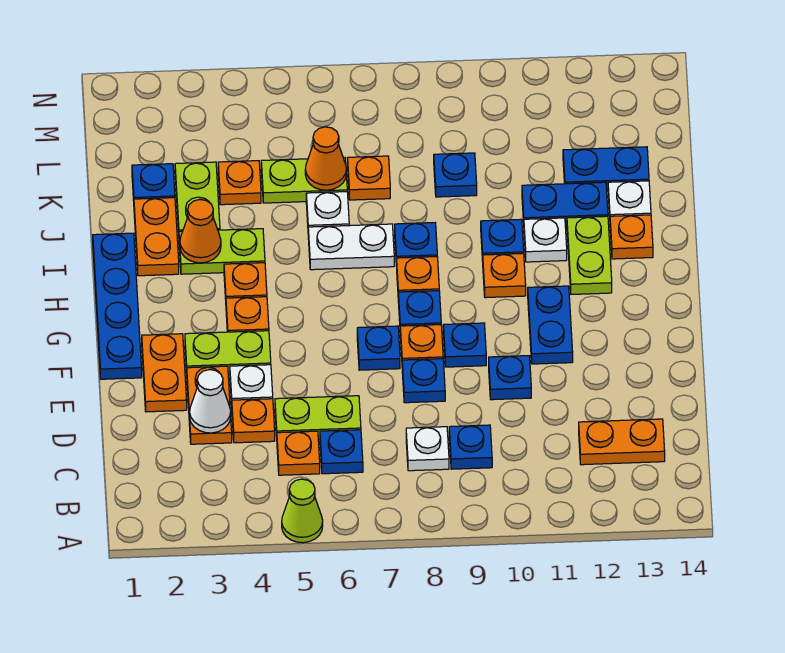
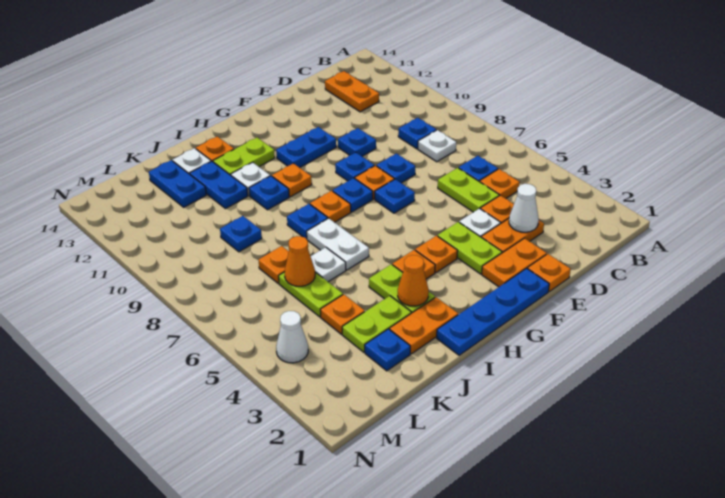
lime 1x1 cone [282,479,323,543] -> none
none -> orange 1x1 plate [527,254,571,292]
none -> white 1x1 cone [276,311,308,363]

